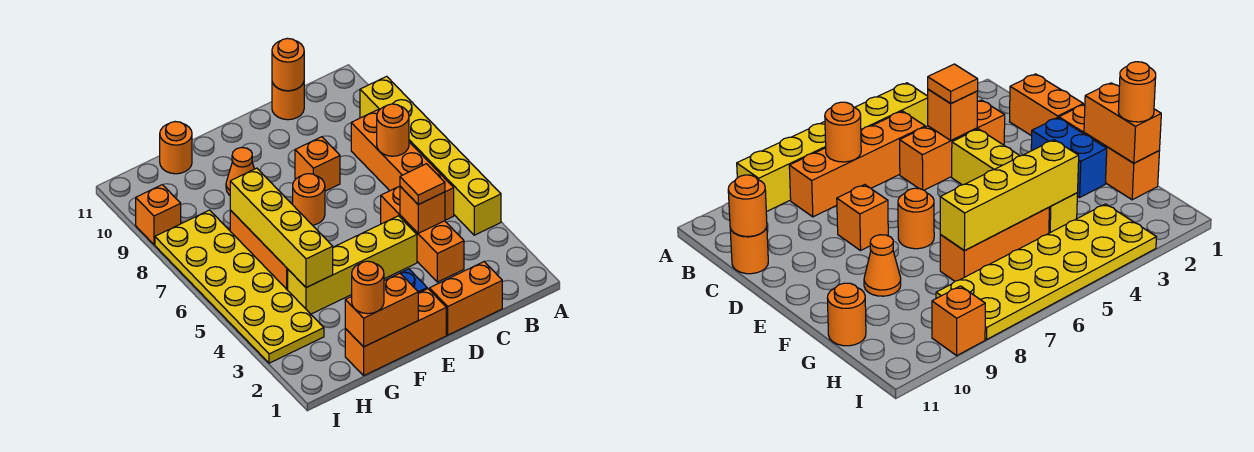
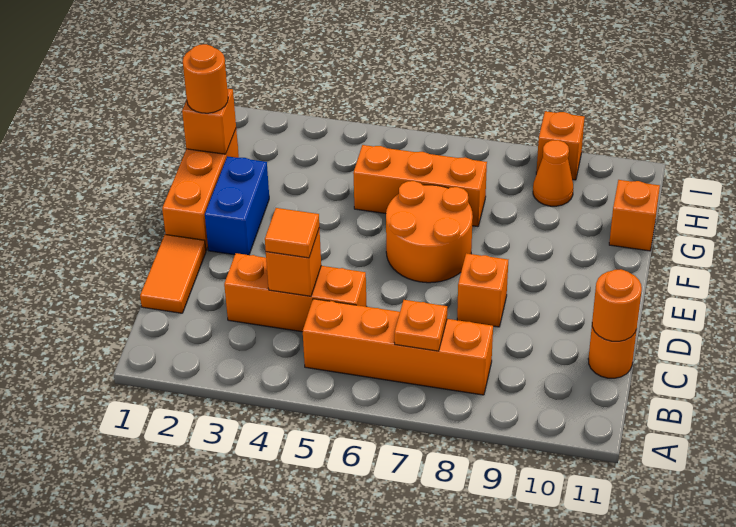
yellow 1x6 brick [360,76,501,235] -> none
orange 1x1 round brick [377,104,409,156] -> orange 1x1 plate [394,300,447,351]
orange 1x2 brick [429,262,502,335] -> orange 1x2 tile [140,234,206,313]
yellow 1x4 brick [288,216,417,314] -> none
orange 1x1 round brick [293,174,325,225] -> orange 2x2 round brick [386,181,473,283]
orange 1x2 brick [345,273,418,347] -> orange 1x1 brick [182,89,236,154]
orange 1x1 cone [226,148,254,195] -> orange 1x1 cone moved to [533,140,573,206]
yellow 1x4 brick [230,168,333,288] -> none
orange 1x1 round brick [160,122,192,174] -> orange 1x1 brick [609,180,660,251]
yellow 2x6 plate [155,210,324,363] -> none

